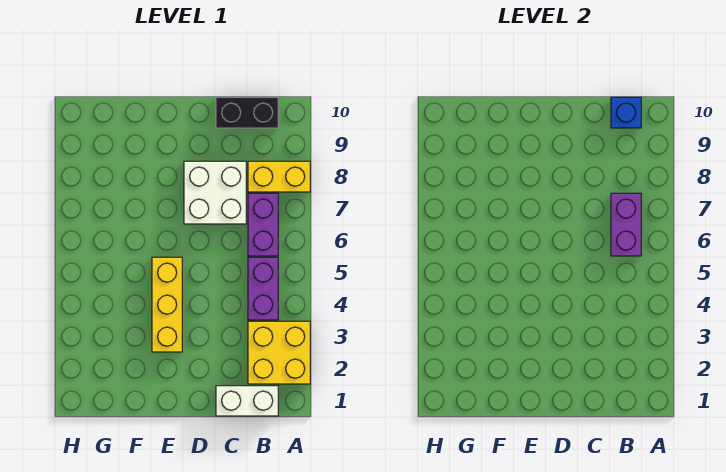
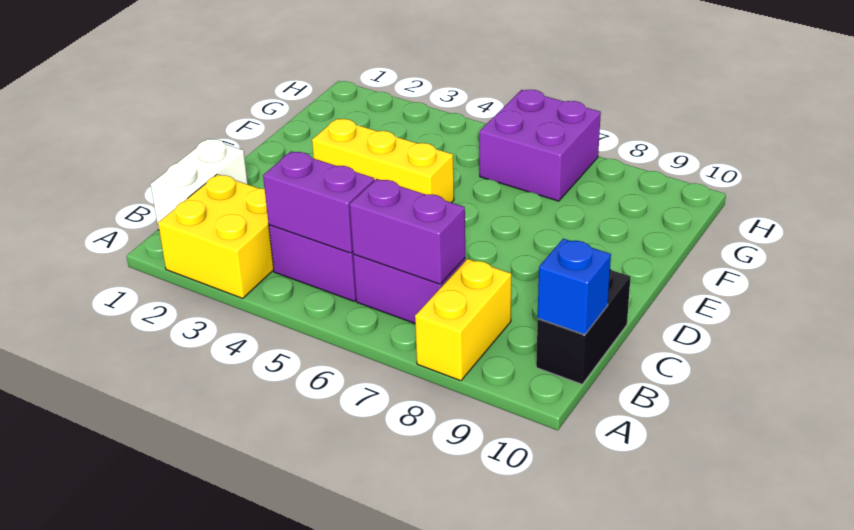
none -> purple 1x2 brick [263,151,375,253]
white 2x2 brick [184,161,246,224] -> none
none -> purple 2x2 brick [479,90,601,201]

